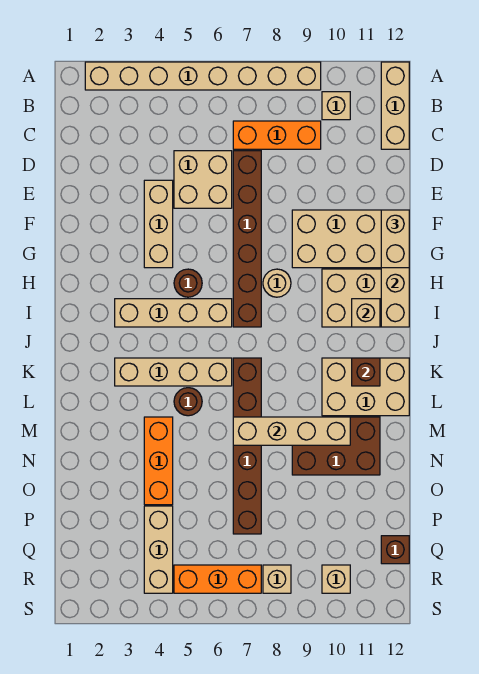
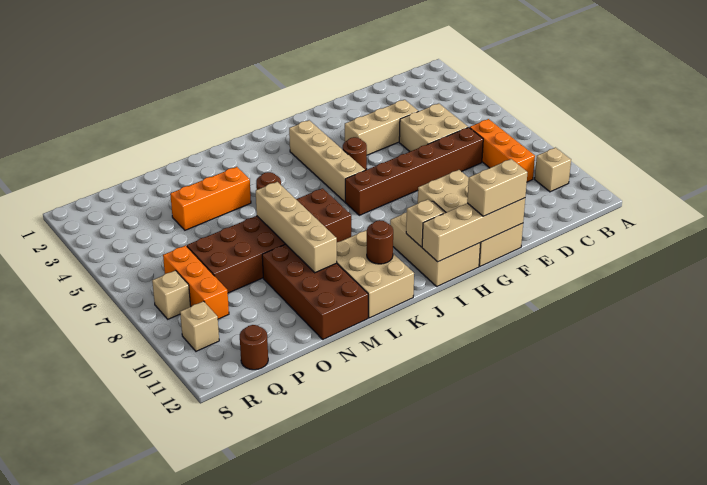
tan 1x8 brick [85,62,321,90] -> none
tan 1x3 brick [381,62,409,149] -> none
tan 1x1 round brick [263,269,291,297] -> none
tan 1x4 brick [115,358,232,386] -> none
brown 1x6 brick [233,358,261,534] -> brown 2x6 brick [187,188,351,293]
brown 1x1 brick [352,358,380,386] -> brown 1x1 round brick [367,220,393,264]
brown 2x3 brick [292,417,380,475] -> brown 2x4 brick [262,244,368,339]
tan 1x3 brick [144,506,173,593] -> none
brown 1x1 brick [381,536,409,564] -> brown 1x1 round brick [240,325,268,370]
orange 1x3 brick [174,565,261,593] -> orange 1x3 brick moved to [163,245,229,319]

